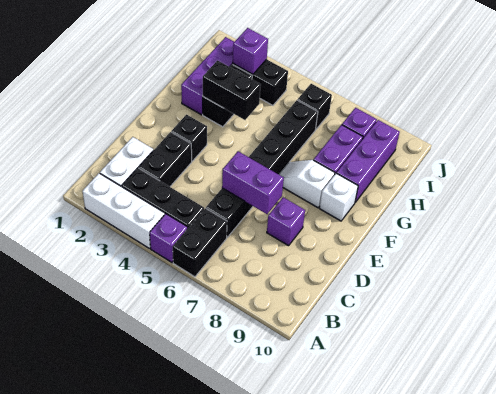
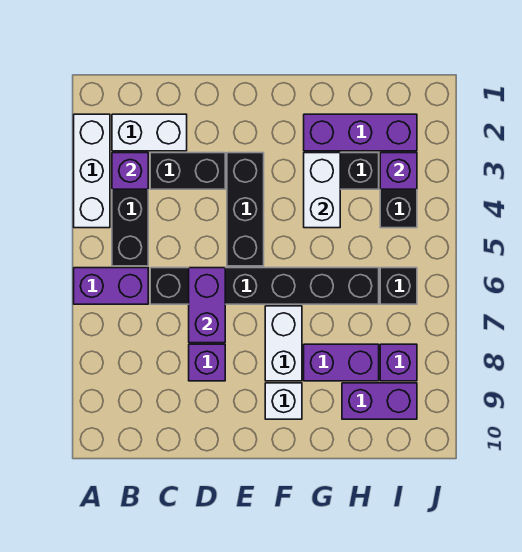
purple 1x1 brick [150,214,188,263] -> purple 1x1 brick moved to [112,153,148,189]
black 1x2 brick [173,208,227,277] -> purple 1x2 brick [74,268,148,304]
black 1x1 brick [171,115,207,161] -> black 1x3 brick [227,153,264,266]
white 1x2 slope [279,160,335,208] -> white 1x2 brick [265,306,302,381]
black 1x2 brick [203,61,261,120] -> white 1x2 brick [304,153,340,228]
purple 1x3 brick [337,120,400,202] -> purple 1x2 brick [342,383,417,419]

